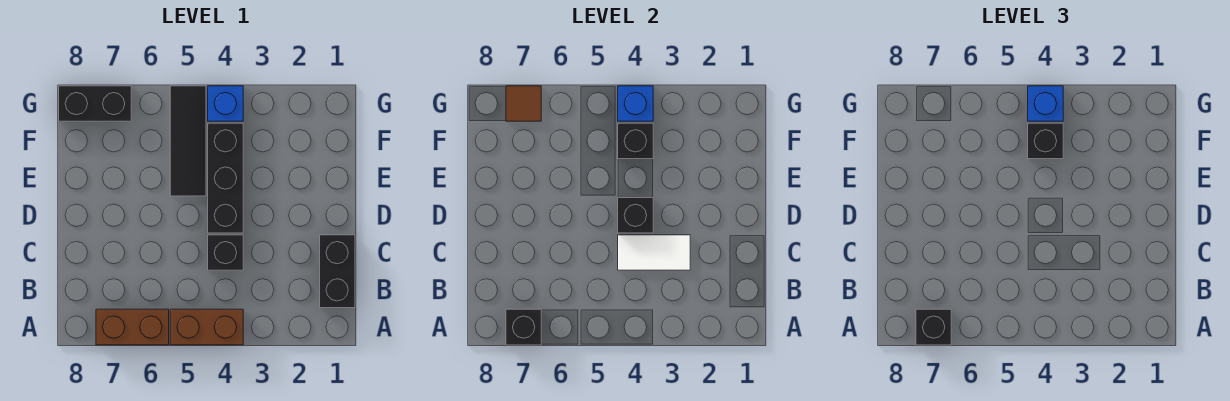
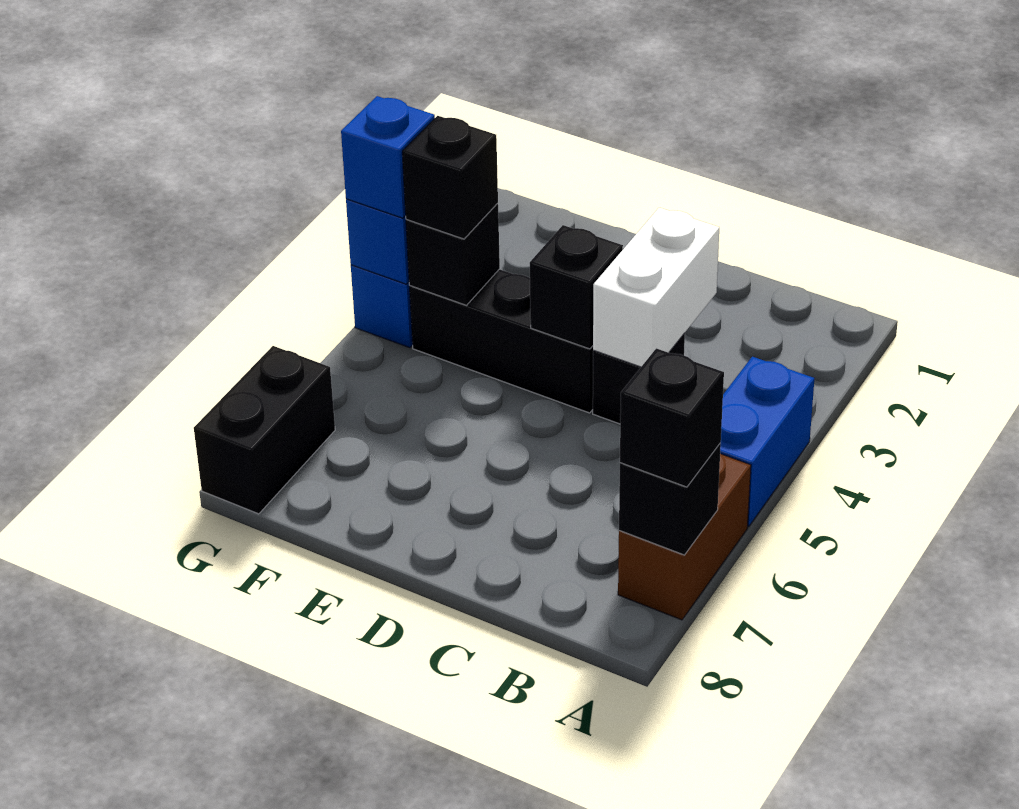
brown 1x2 brick [170,309,243,345] -> blue 1x2 brick [720,357,814,527]
black 1x2 brick [320,235,355,308] -> none
white 1x2 tile [618,235,690,270] -> white 1x2 brick [593,208,719,367]
black 1x3 tile [170,86,206,196] -> none
brown 1x1 tile [506,86,541,121] -> none

